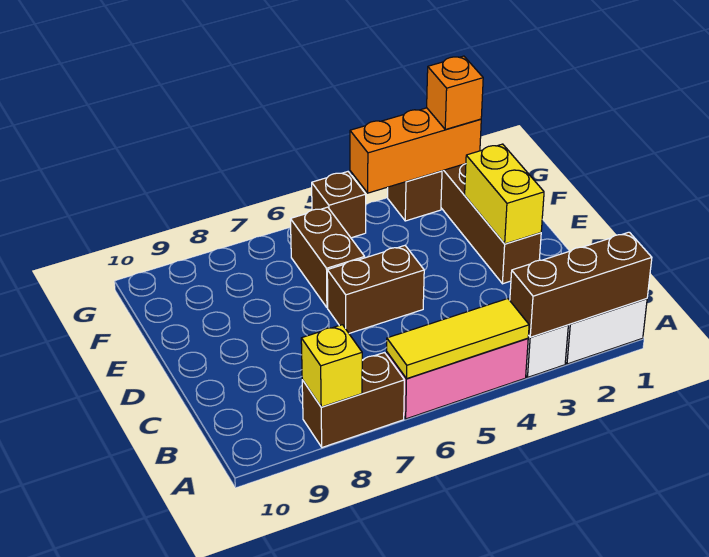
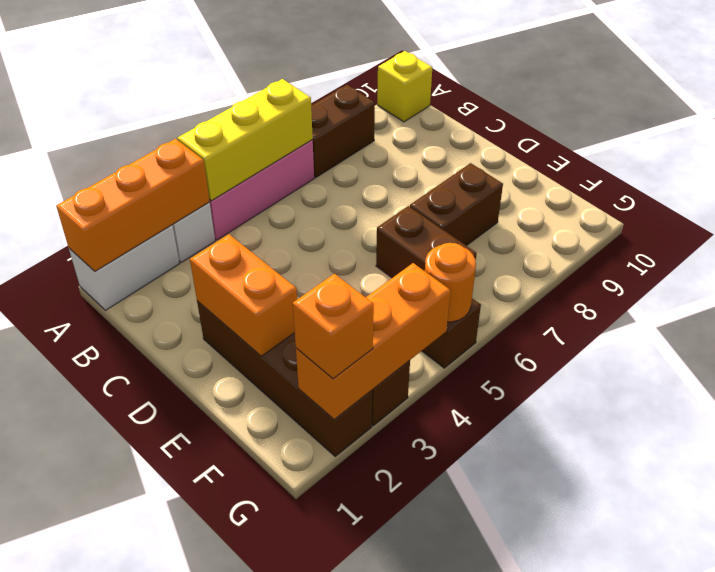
brown 1x3 brick [510,232,652,337] -> orange 1x3 brick [56,139,210,271]
yellow 1x3 tile [387,299,529,379] -> yellow 1x3 brick [177,79,313,201]
yellow 1x1 brick [301,325,362,407] -> yellow 1x1 brick moved to [377,51,432,122]
yellow 1x2 brick [465,144,544,244] -> orange 1x2 brick [190,234,297,356]
brown 1x2 brick [327,246,424,333] -> brown 1x2 brick moved to [410,163,503,246]
none -> orange 1x1 round brick [425,243,476,322]

